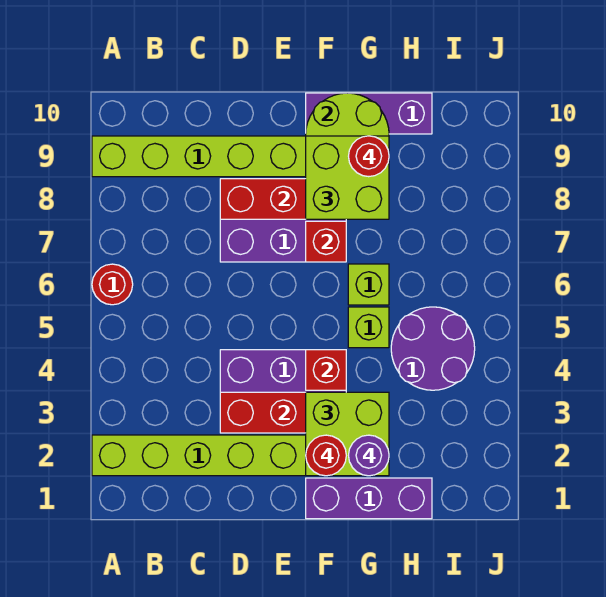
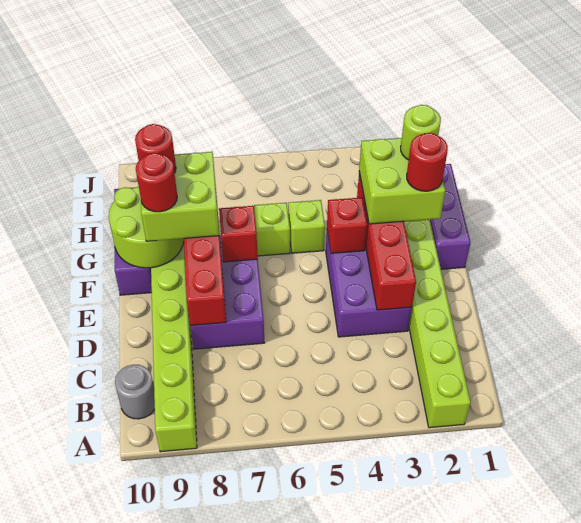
red 1x1 round brick [92,264,133,305] -> red 1x1 round brick moved to [136,153,177,212]
none -> grey 1x1 round brick [115,365,155,419]
purple 1x1 round brick [349,435,389,476] -> lime 1x1 round brick [401,105,441,160]
purple 2x2 round brick [391,307,475,390] -> none

